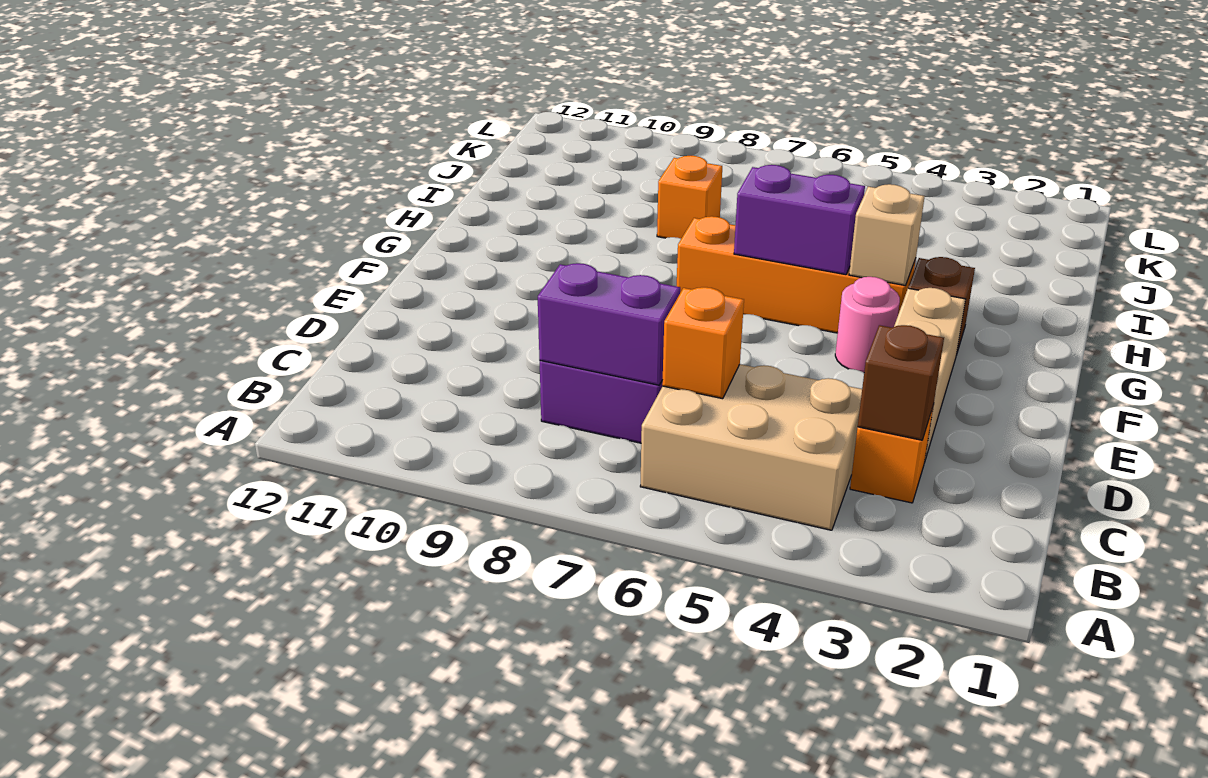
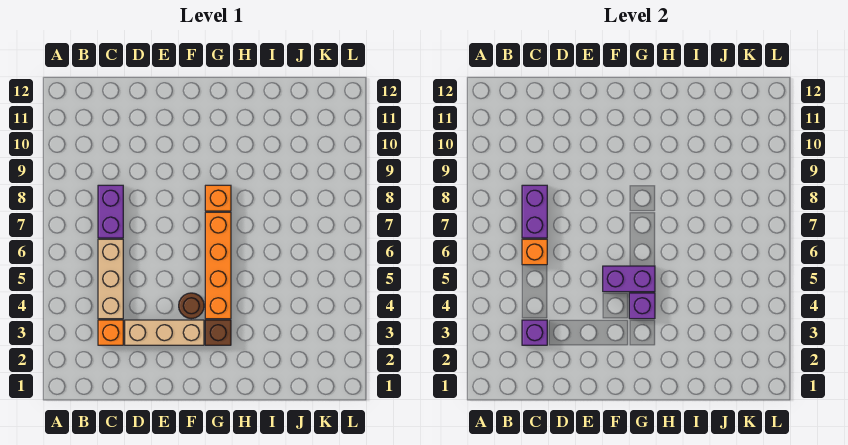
tan 2x3 brick [640,364,862,530] -> tan 1x3 brick [98,239,123,319]
brown 1x1 brick [858,325,944,440] -> purple 1x1 brick [522,320,547,345]
pink 1x1 round brick [835,277,900,373] -> brown 1x1 round brick [179,293,204,319]
tan 1x1 brick [849,184,925,286] -> purple 1x1 brick [629,293,655,319]
purple 1x2 brick [734,165,865,275] -> purple 1x2 brick turned to [603,266,655,292]
orange 1x1 brick [657,156,722,239] -> orange 1x1 brick moved to [205,185,231,211]

